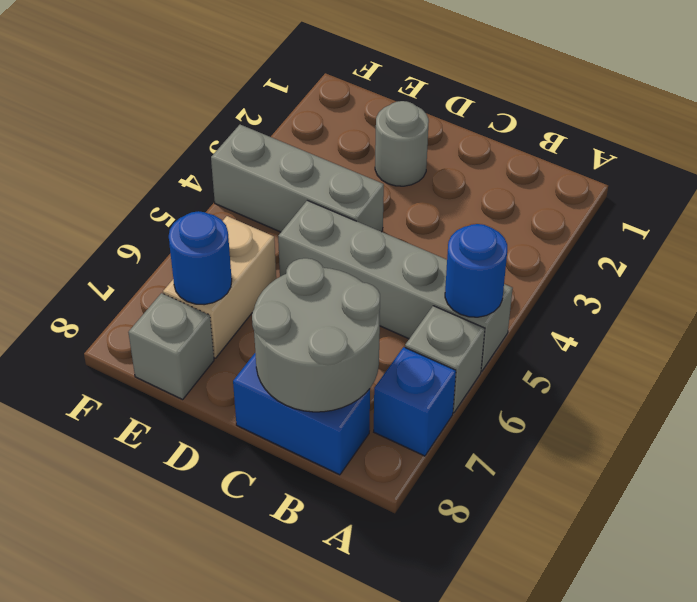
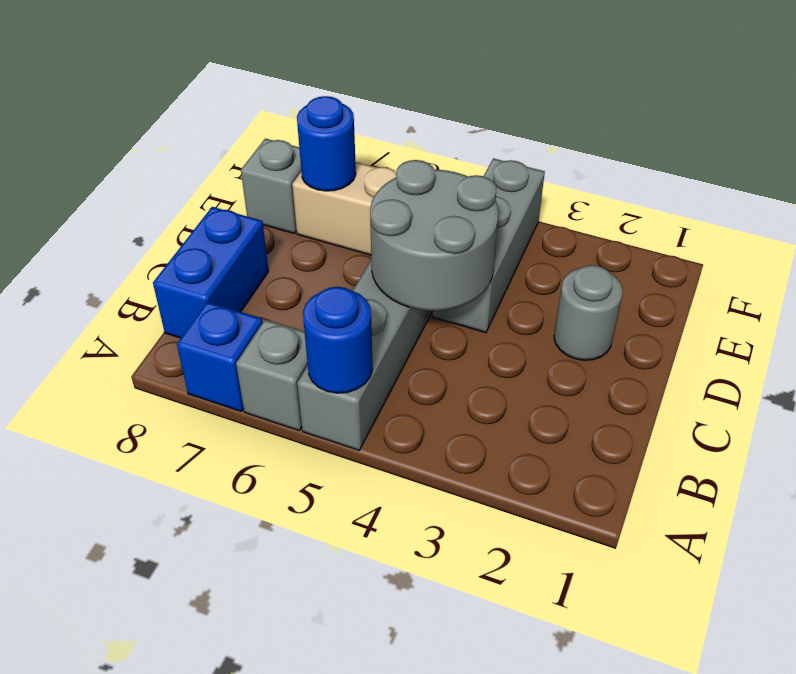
grey 2x2 round brick [252,258,380,412] -> grey 2x2 round brick moved to [370,160,499,311]

